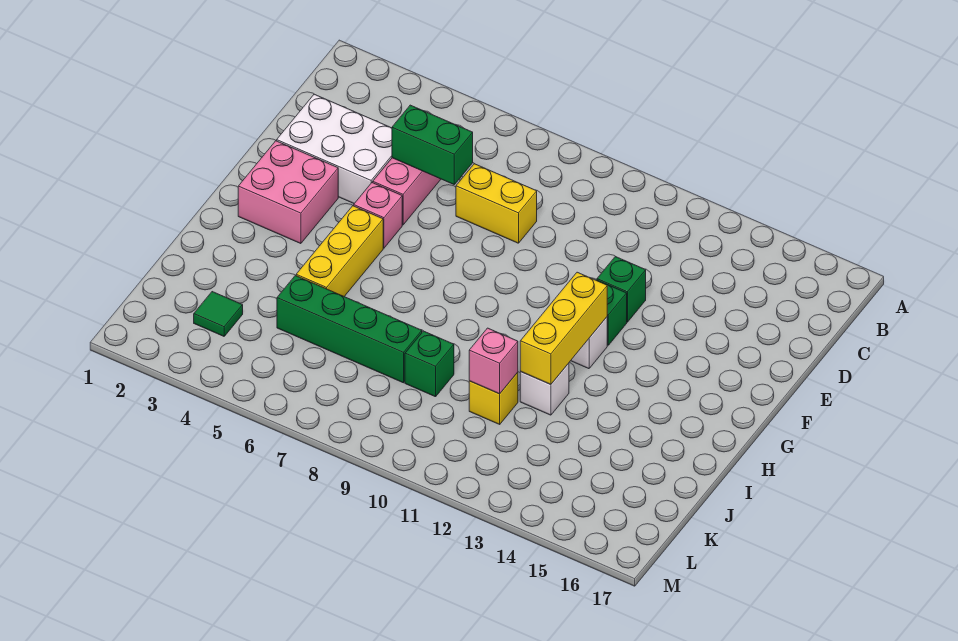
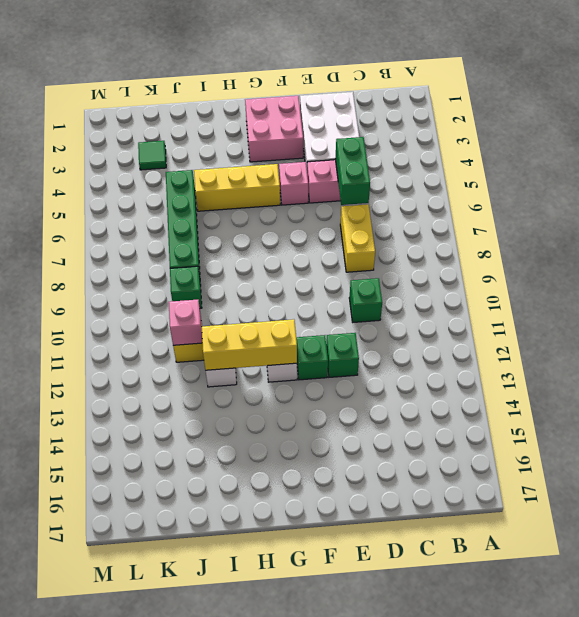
none -> green 1x1 brick [349,278,382,322]

